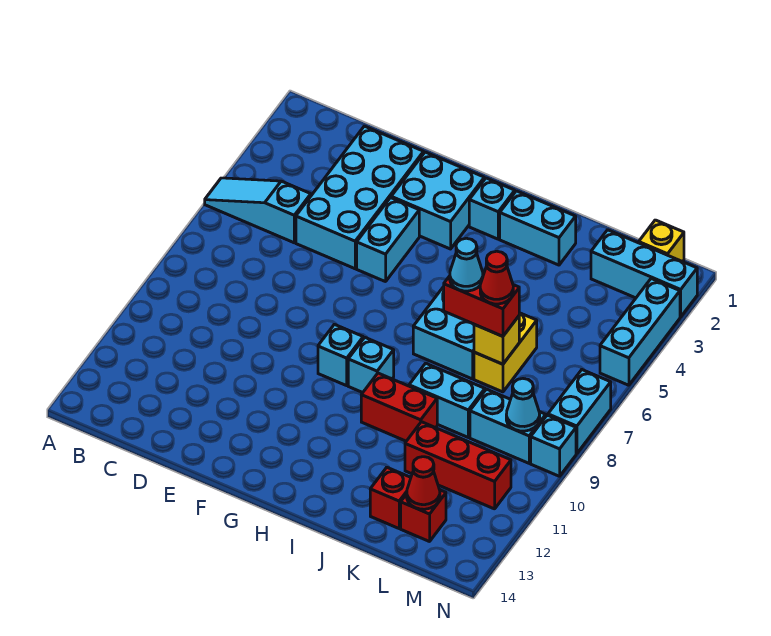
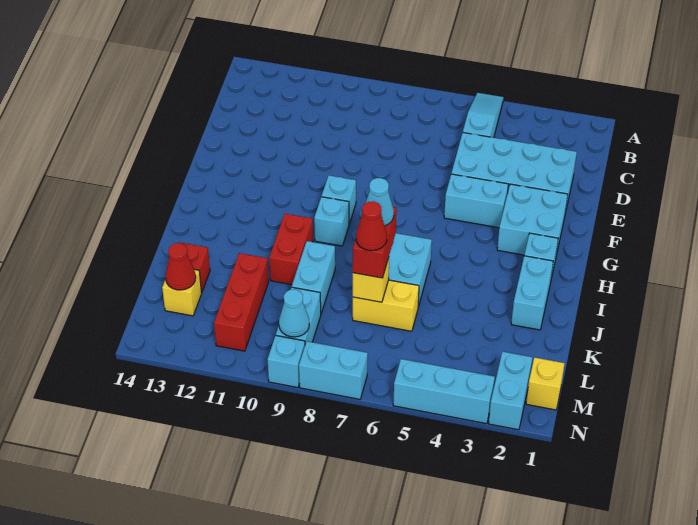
cyan 1x3 brick [591,230,697,317] -> cyan 1x2 brick [489,352,533,430]
red 1x1 brick [401,490,446,542] -> yellow 1x1 brick [162,270,202,316]

